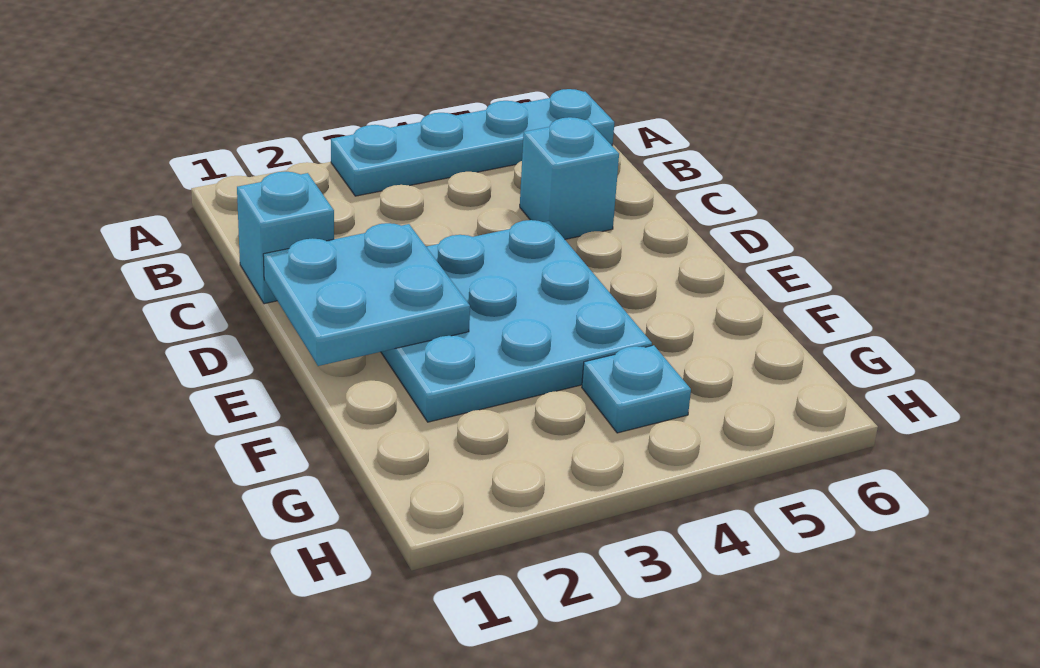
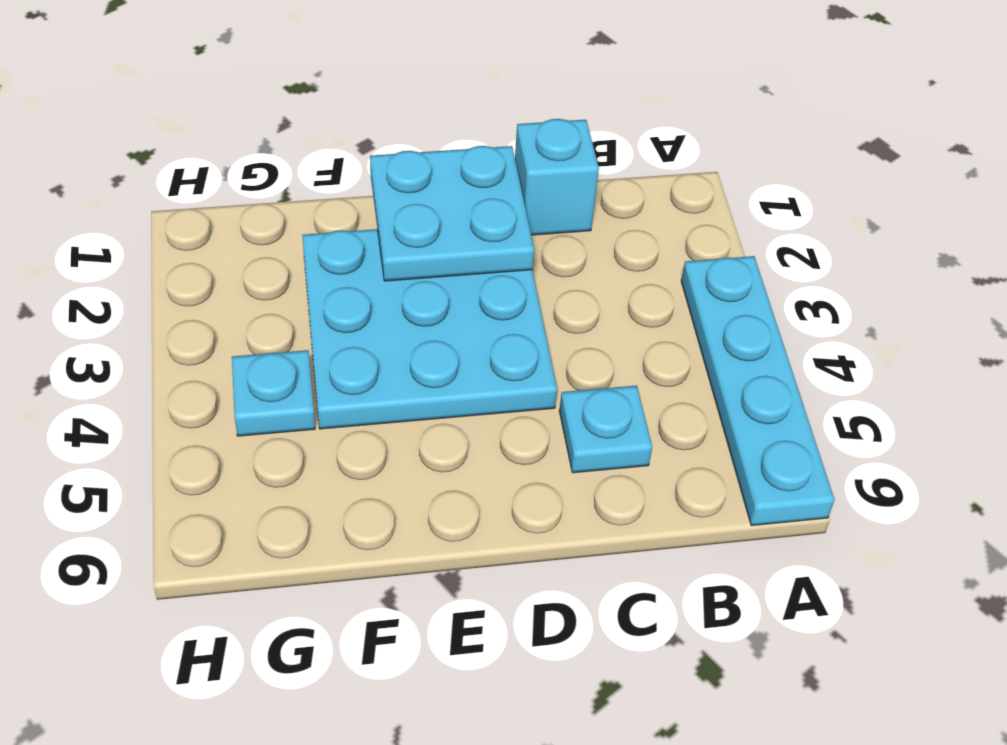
cyan 1x1 brick [520,117,619,239] -> cyan 1x1 plate [560,385,652,473]

